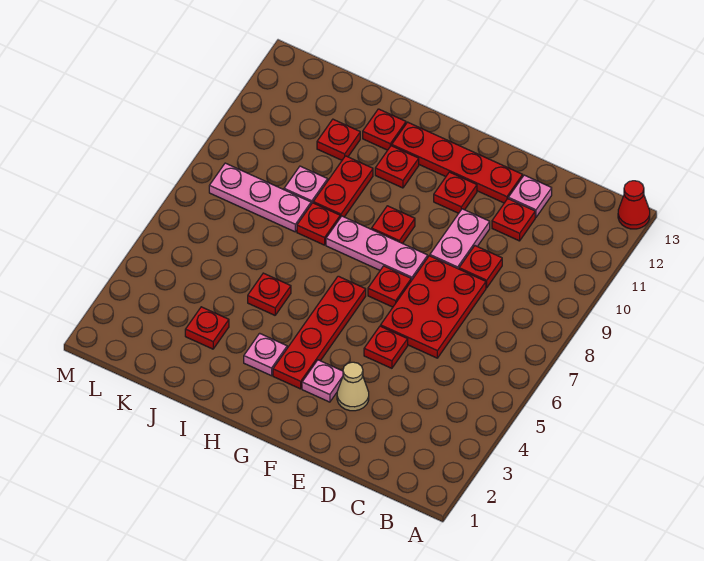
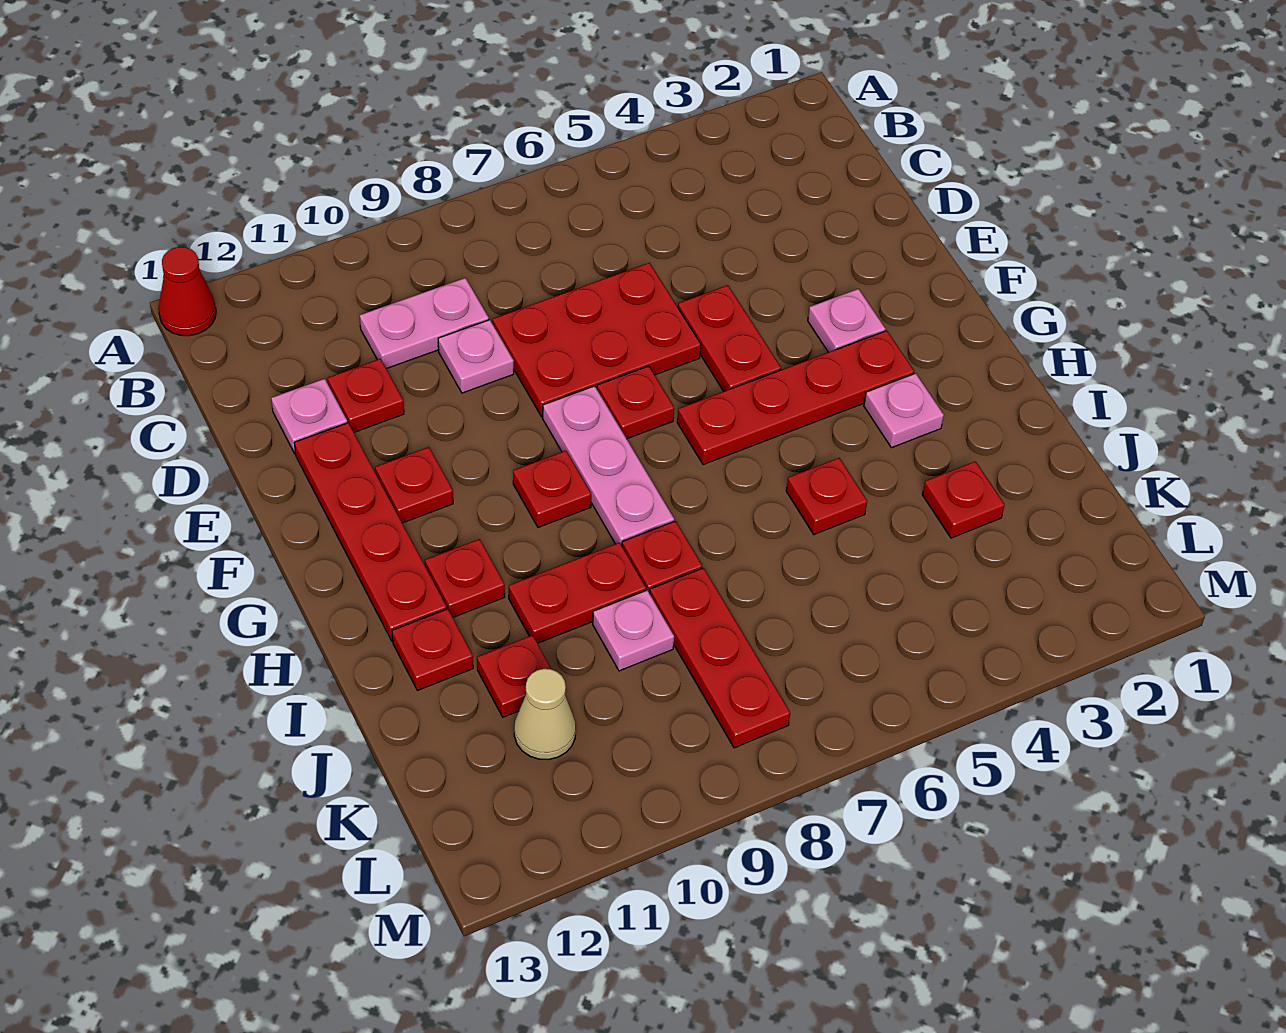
red 1x1 plate [459,246,502,288] -> pink 1x1 plate [438,320,514,393]
tan 1x1 cone [337,362,369,411] -> tan 1x1 cone moved to [514,669,576,760]
red 1x1 plate [364,326,408,368] -> red 1x2 plate [678,285,781,391]
pink 1x2 plate [430,209,490,269] -> pink 1x2 plate moved to [360,278,489,369]
pink 1x3 plate [209,163,311,232] -> red 1x3 plate [650,568,790,748]

